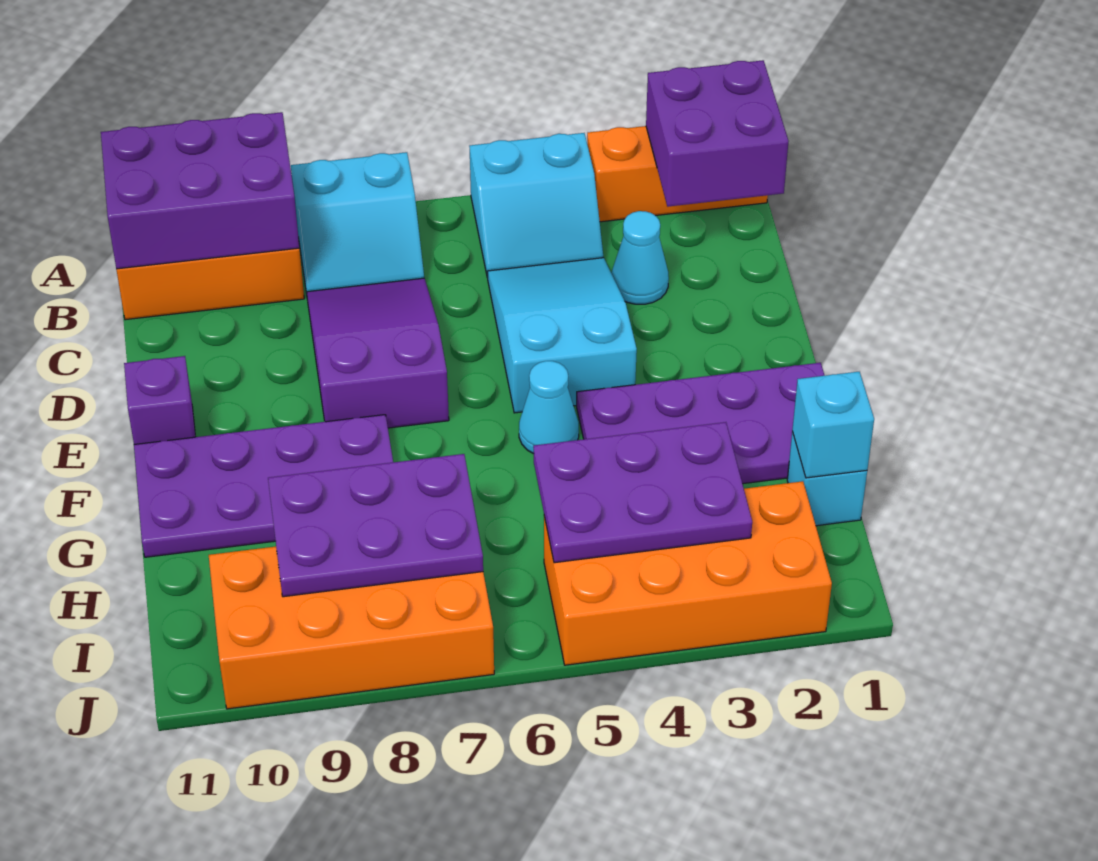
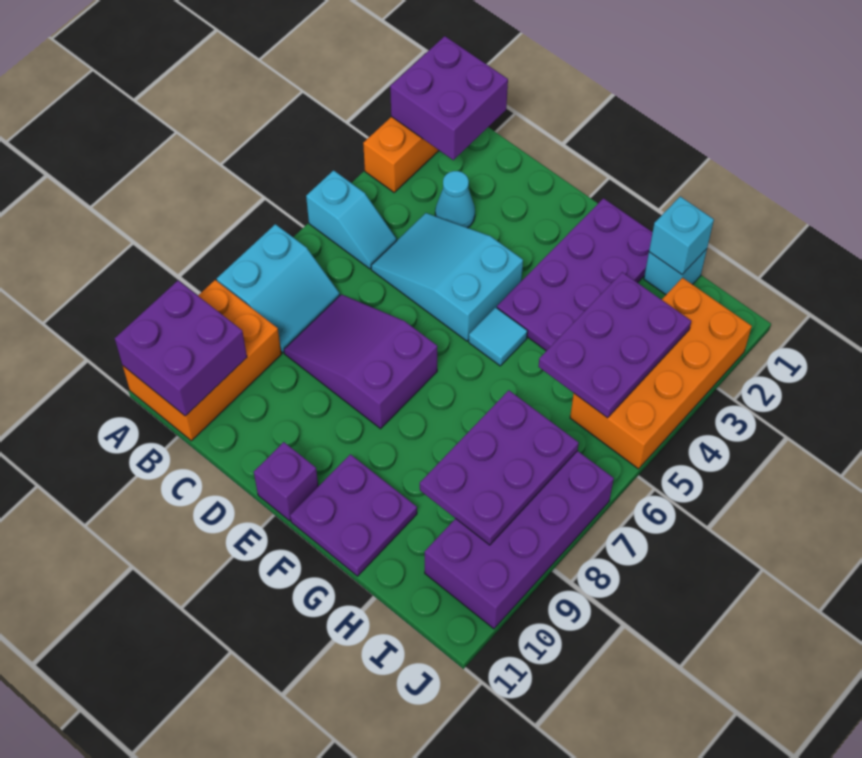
cyan 2x2 slope [469,133,603,278] -> cyan 1x2 slope [306,170,397,269]
purple 2x3 brick [101,112,299,269] -> purple 2x2 brick [115,281,247,416]
cyan 1x1 cone [519,361,579,454] -> cyan 1x1 tile [469,307,527,366]
purple 2x4 plate [134,415,393,557] -> purple 2x2 plate [290,454,417,576]
orange 2x4 brick [209,547,494,709] -> purple 2x4 brick [425,451,614,629]

